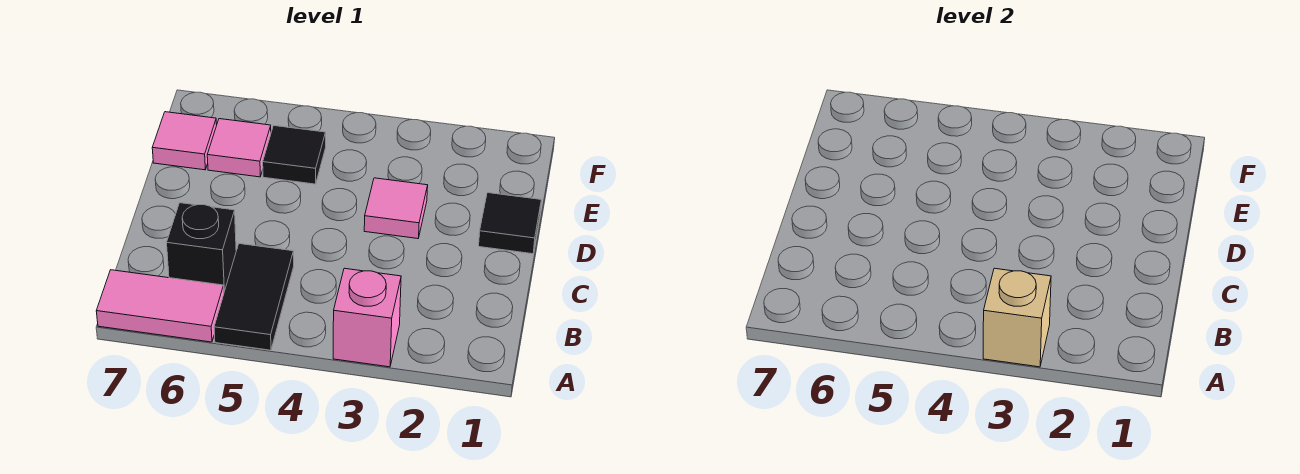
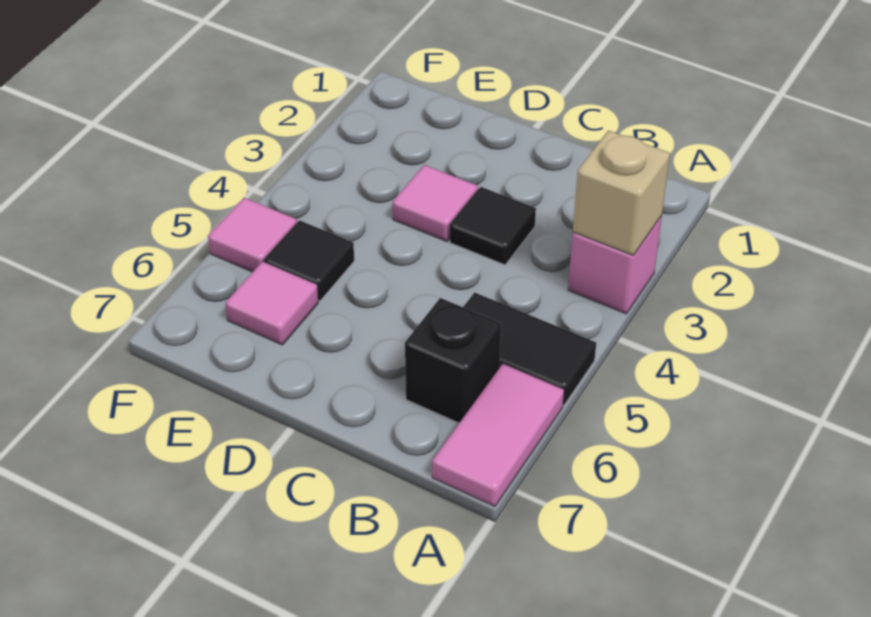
black 1x1 tile [479,193,541,254] -> black 1x1 tile moved to [450,187,536,265]
pink 1x1 tile [152,112,217,170] -> pink 1x1 tile moved to [208,198,297,272]

